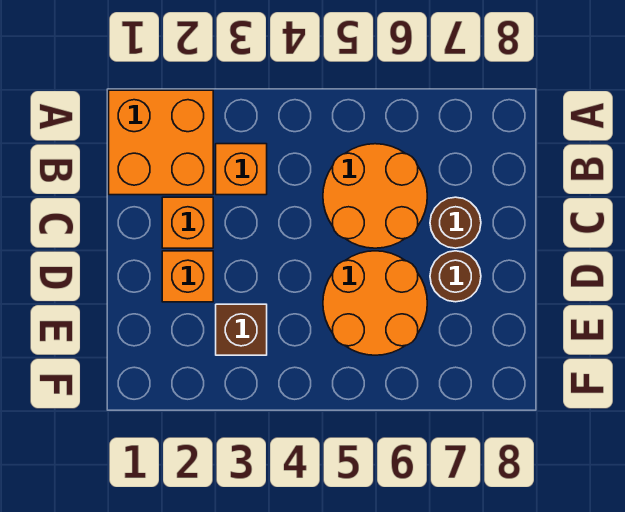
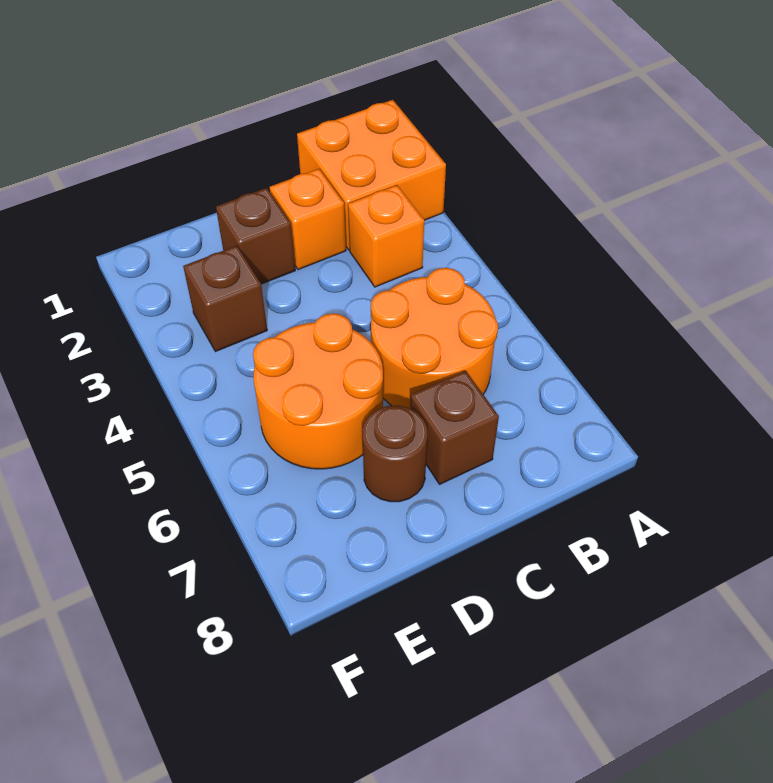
brown 1x1 round brick [430,197,481,248] -> brown 1x1 brick [410,371,499,484]
orange 1x1 brick [162,251,213,302] -> brown 1x1 brick [216,188,295,284]

